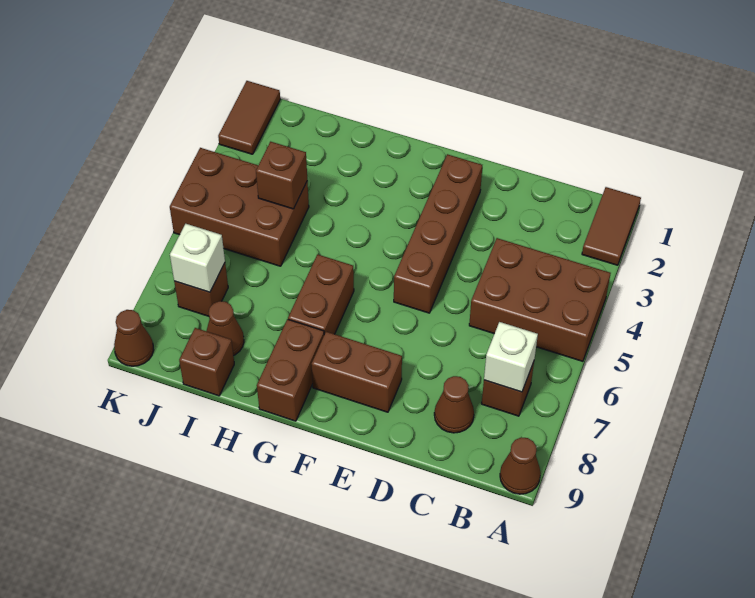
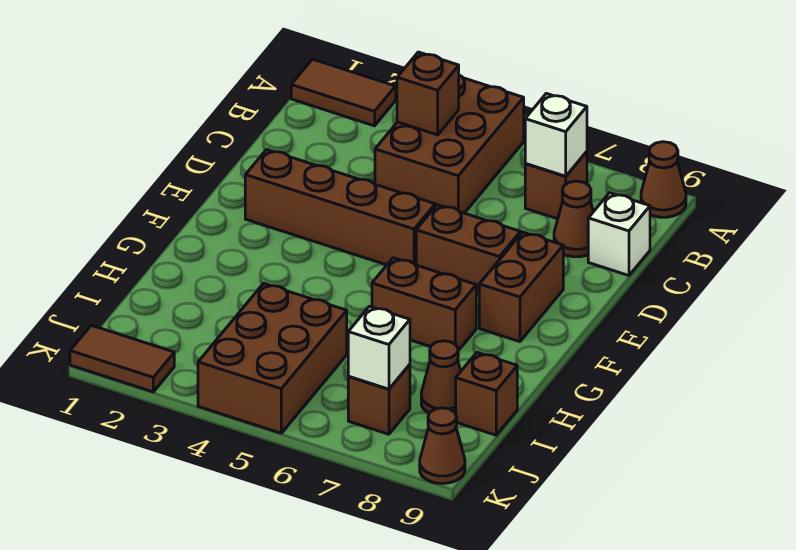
none -> white 1x1 brick [588,193,650,276]
brown 1x2 brick [257,319,324,421] -> brown 1x2 brick moved to [416,205,521,295]
brown 1x1 brick [256,142,307,209] -> brown 1x1 brick moved to [397,52,459,135]

